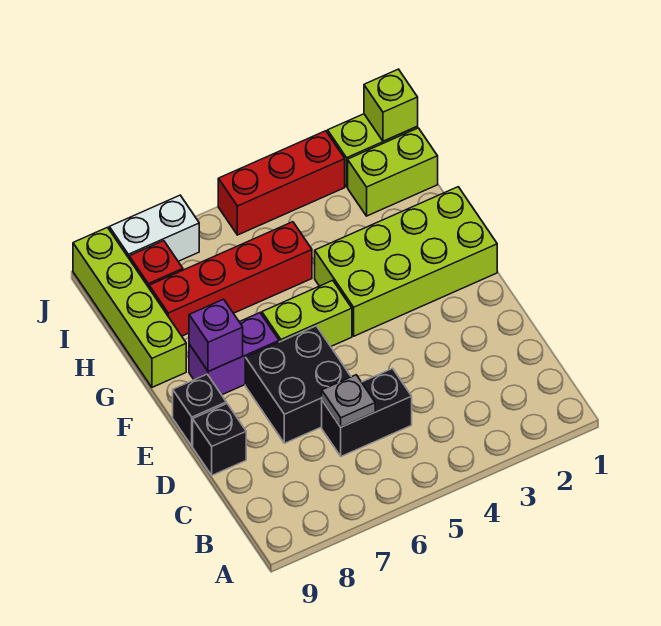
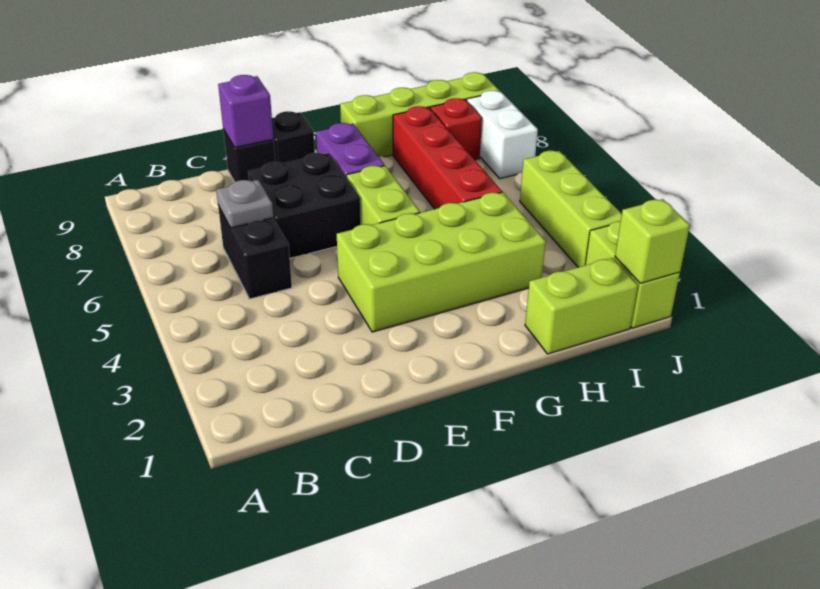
lime 2x4 brick [315,187,497,336] -> lime 2x4 brick turned to [337,192,546,332]
purple 1x1 brick [189,299,243,372] -> purple 1x1 brick moved to [218,75,274,148]
lime 1x2 brick [348,128,438,216] -> lime 1x2 brick turned to [525,258,638,354]
red 1x3 brick [218,131,345,235] -> lime 1x3 brick [520,151,622,267]

